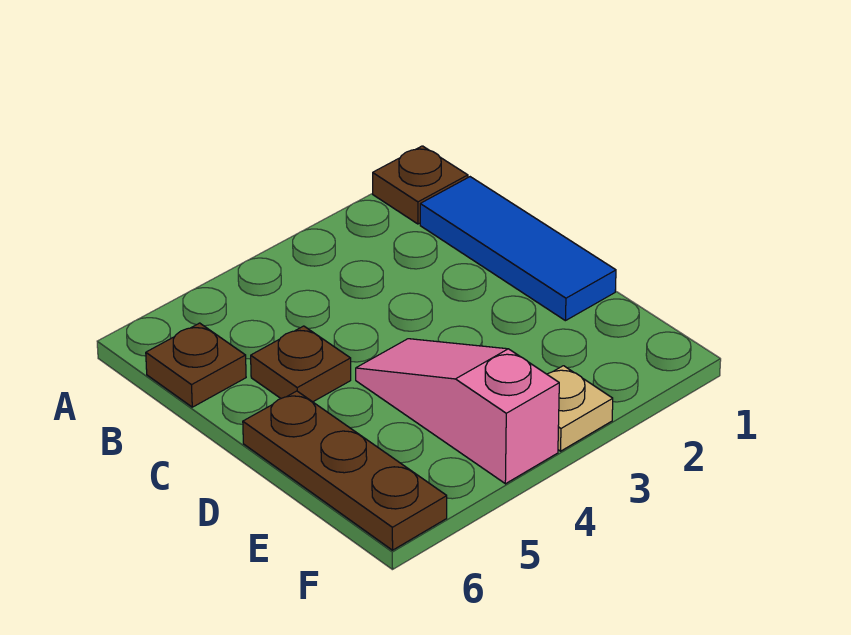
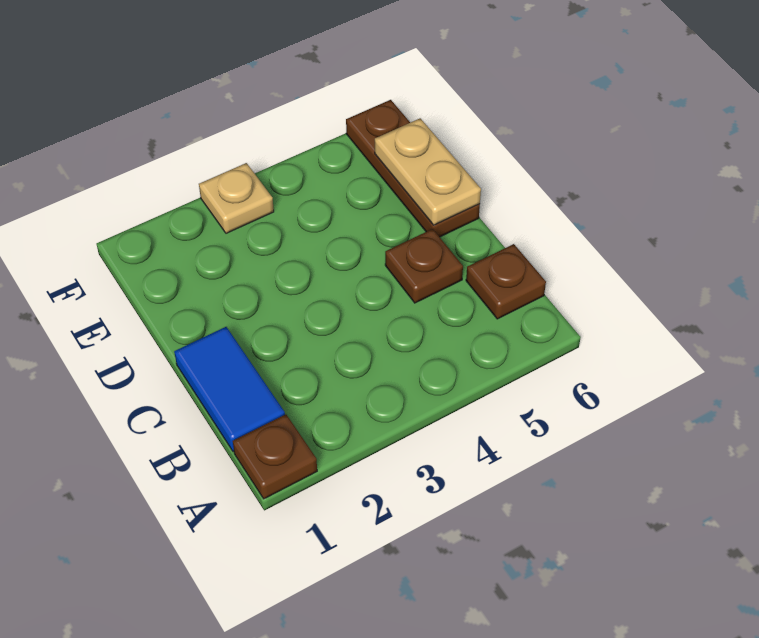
blue 1x3 tile [420,177,616,321] -> blue 1x2 tile [174,327,285,452]
pink 1x3 slope [356,339,559,484] -> none
none -> tan 1x2 plate [375,118,481,225]

